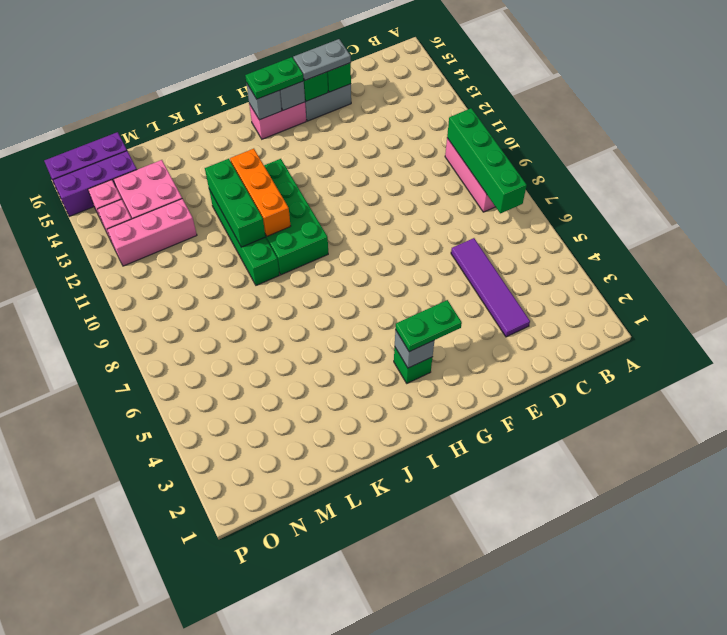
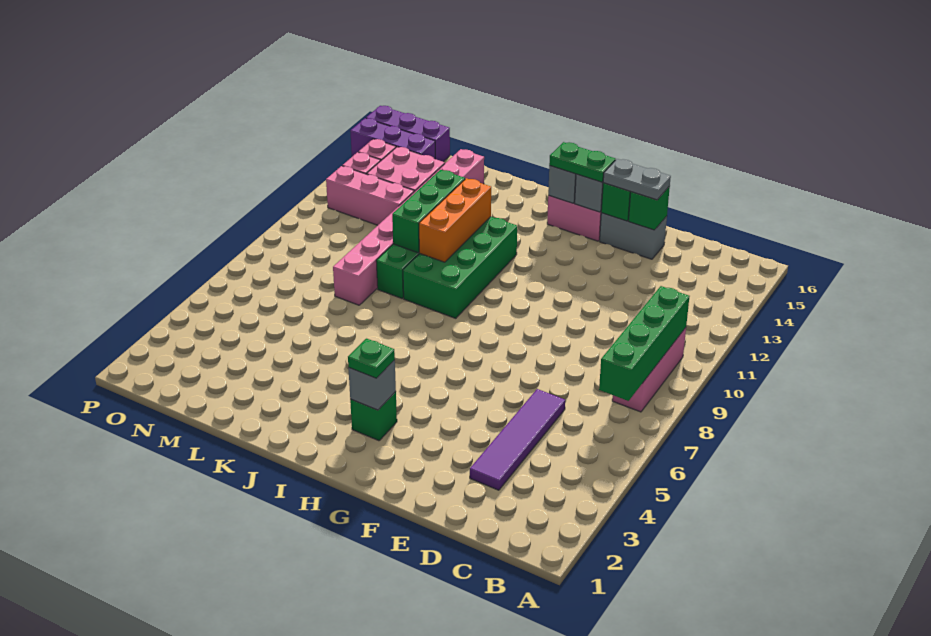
green 1x2 plate [395,300,462,352] -> green 1x1 plate [348,338,395,378]
none -> pink 1x8 brick [333,149,484,305]

